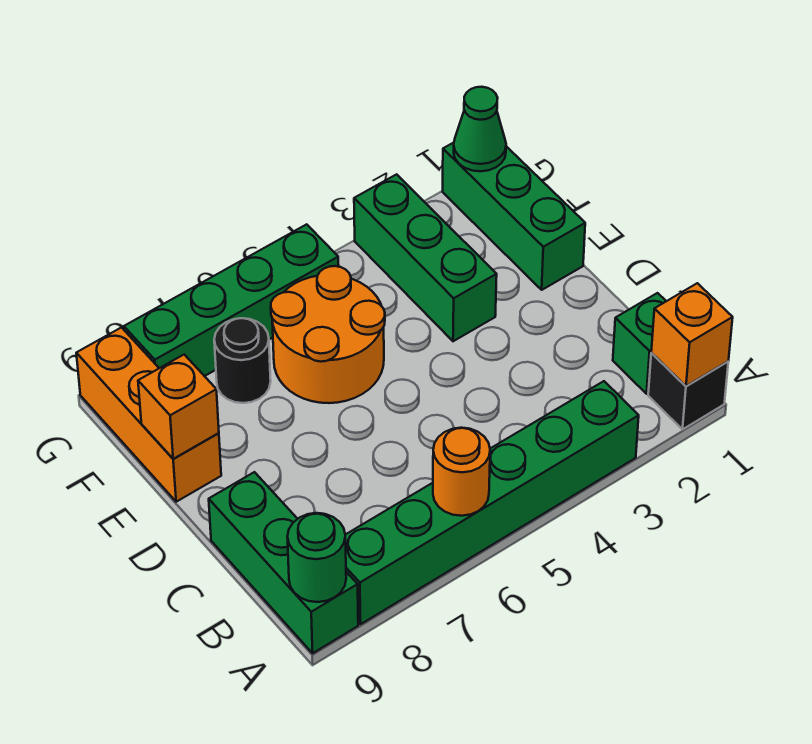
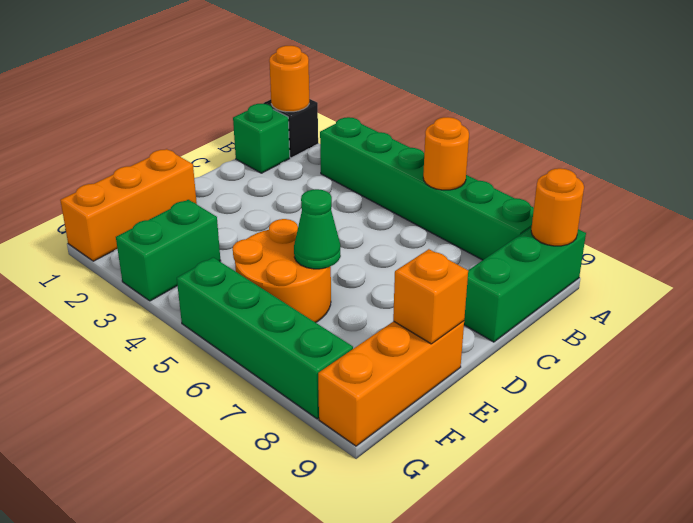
orange 1x1 brick [651,283,733,386] -> orange 1x1 round brick [269,46,309,112]
green 1x1 round brick [287,513,346,602] -> orange 1x1 round brick [531,168,584,246]
green 1x3 brick [443,143,585,290] -> orange 1x3 brick [60,149,197,261]
green 1x3 brick [354,174,497,341] -> green 1x2 brick [116,200,221,301]
black 1x1 round brick [214,318,271,403] -> none
green 1x1 cone [454,87,506,171] -> green 1x1 cone moved to [294,189,341,269]

